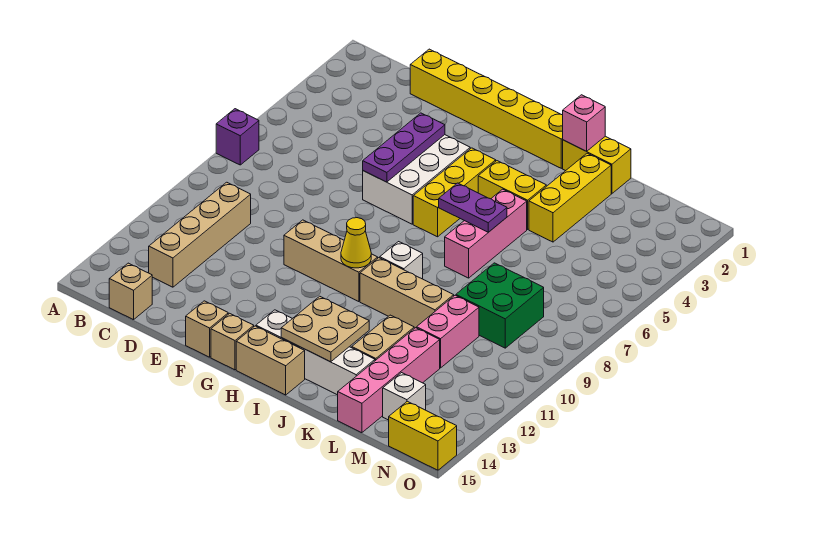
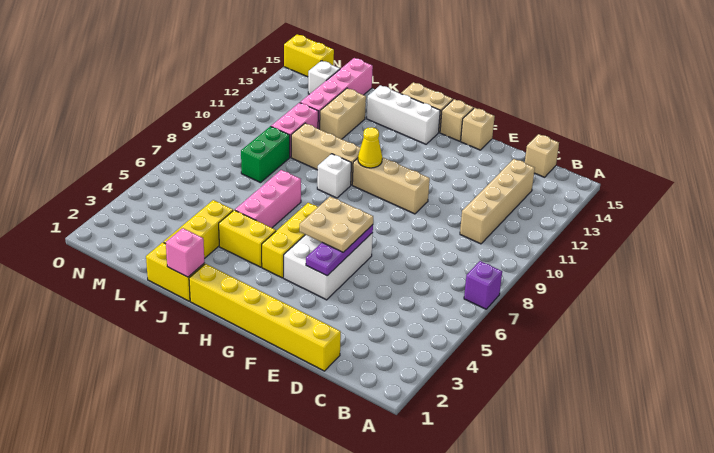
white 1x4 brick [256,310,375,395] -> white 1x3 brick [367,85,440,144]
purple 1x2 plate [439,183,507,232] -> none
tan 2x2 plate [281,296,369,362] -> tan 2x2 plate moved to [300,196,373,252]
green 2x2 brick [456,263,544,348] -> green 1x2 brick [241,126,290,183]

